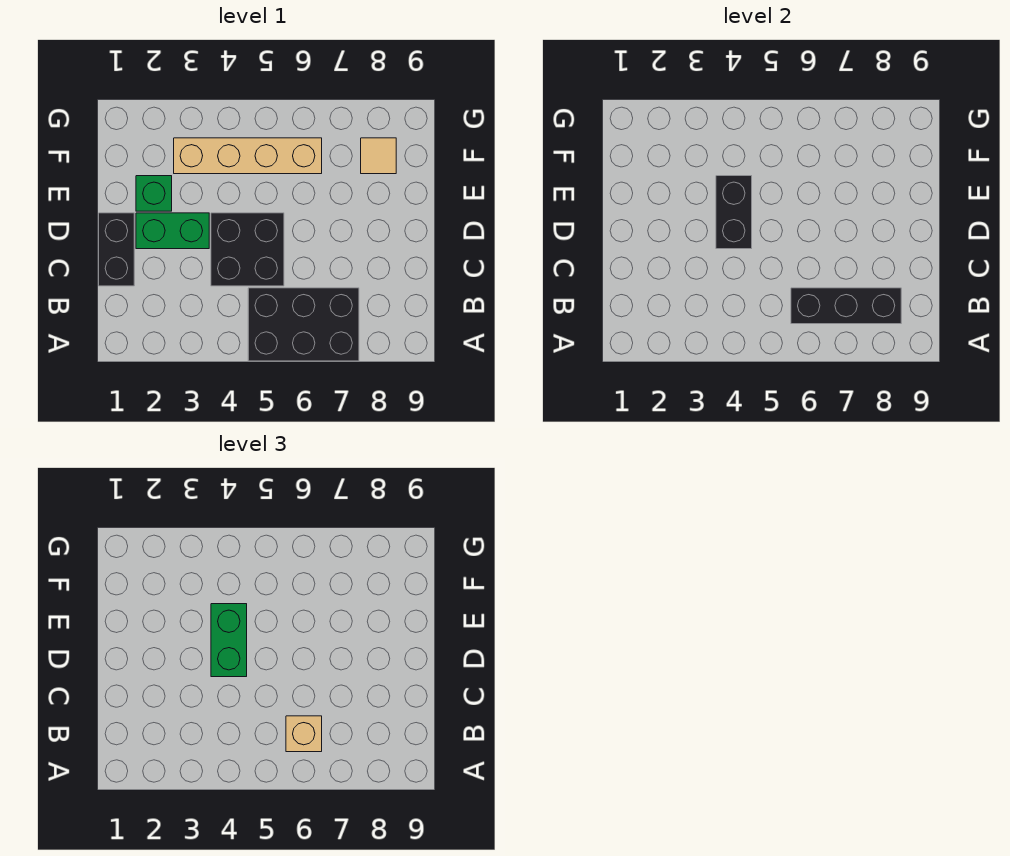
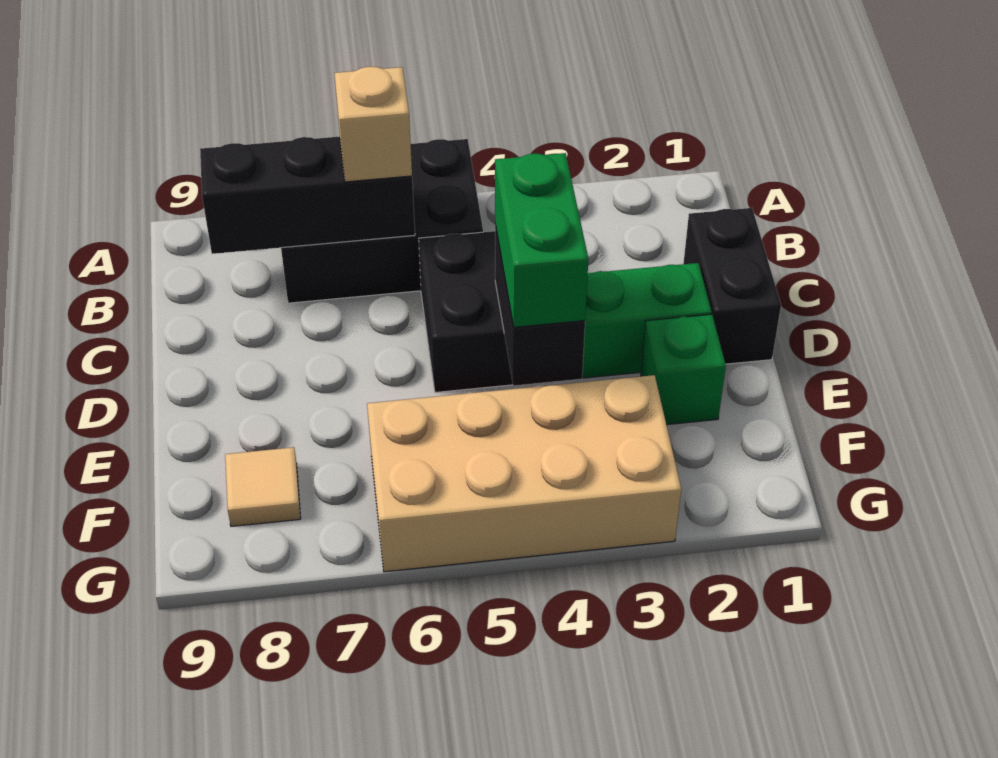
tan 1x4 brick [174,138,322,174] -> tan 2x4 brick [367,375,681,572]

